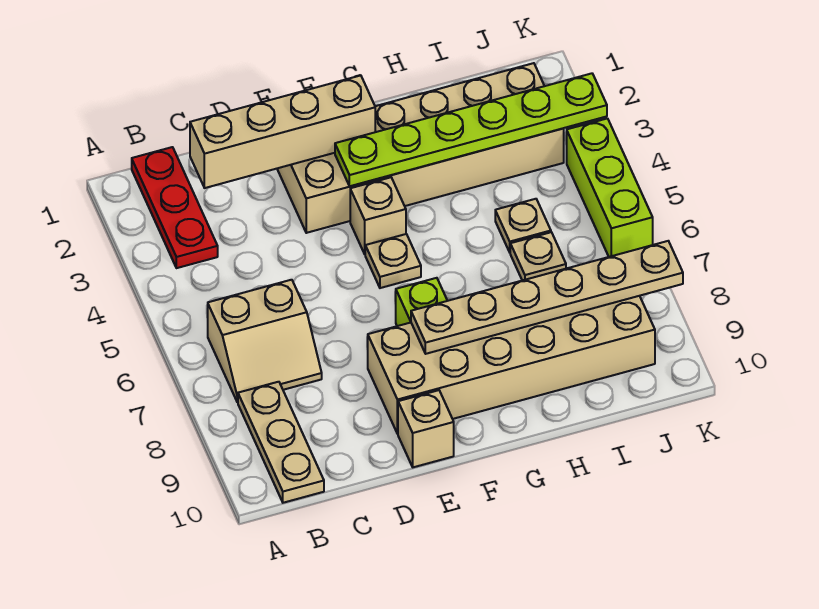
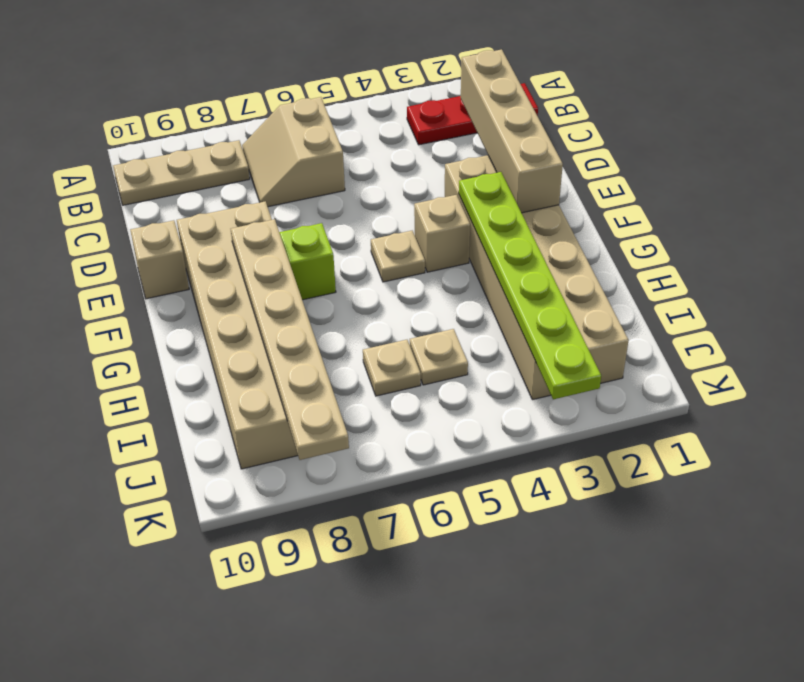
lime 1x3 brick [567,118,653,257] -> none

